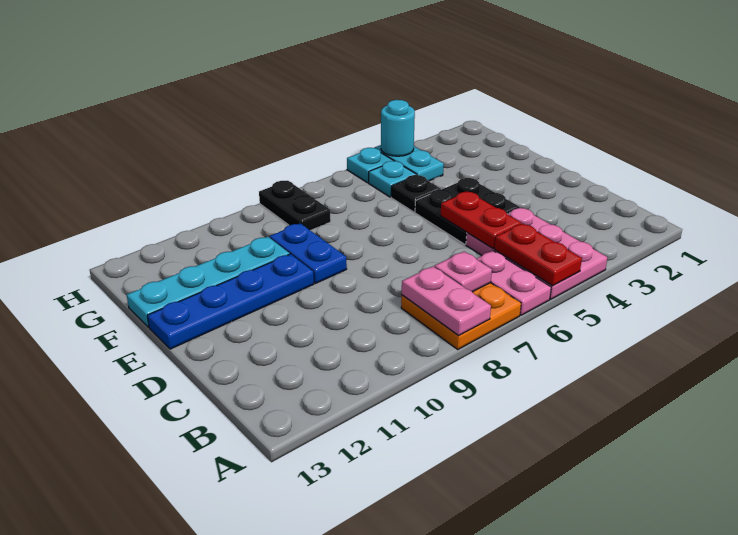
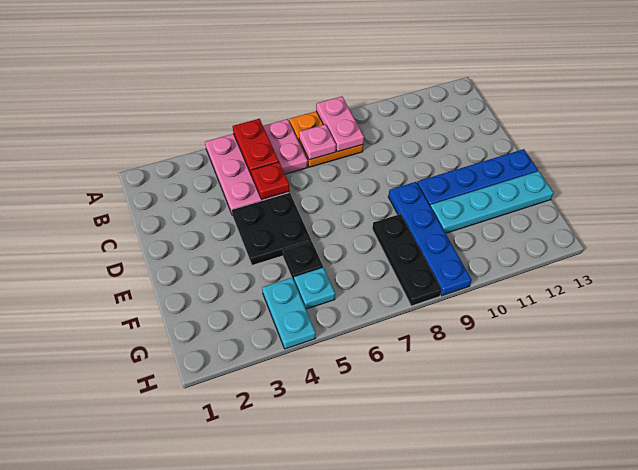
red 1x2 plate [441,192,521,248] -> red 1x1 plate [251,162,289,199]
blue 1x2 plate [270,223,347,284] -> blue 1x4 plate [388,182,472,296]
black 1x2 plate [259,181,331,231] -> black 1x3 plate [372,214,442,306]
cyan 1x1 round brick [381,100,415,156] -> none
cyan 1x1 plate [347,148,394,183] -> none

